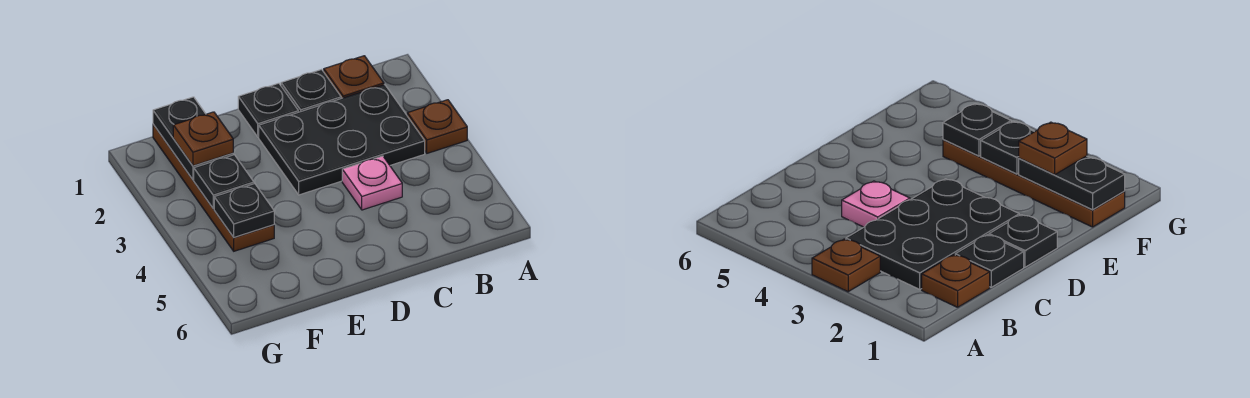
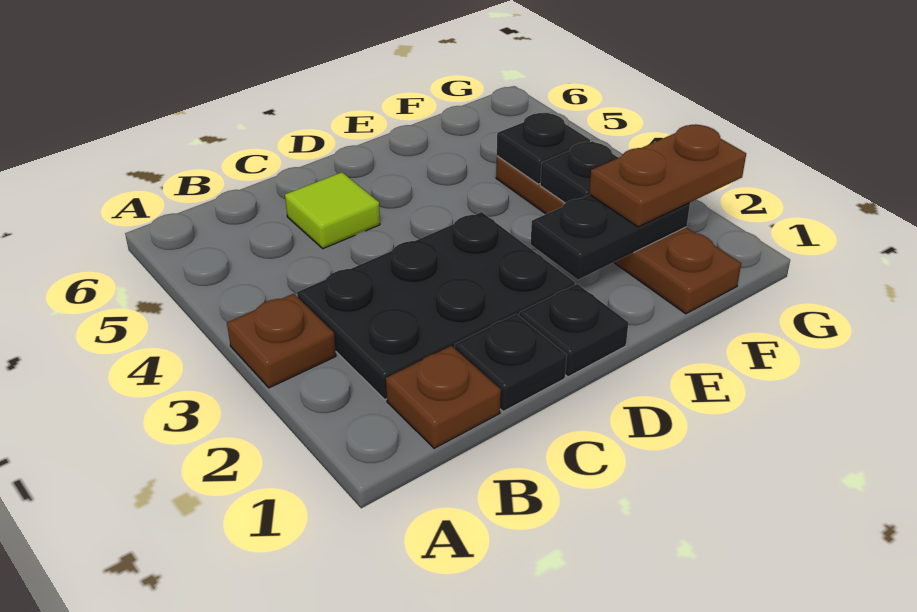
pink 1x1 plate [342,156,402,210] -> none
none -> lime 1x1 tile [285,172,380,249]
black 1x2 plate [153,97,233,180] -> black 1x2 plate turned to [531,195,690,280]
brown 1x1 plate [173,112,233,166] -> brown 1x2 plate [589,124,746,227]

